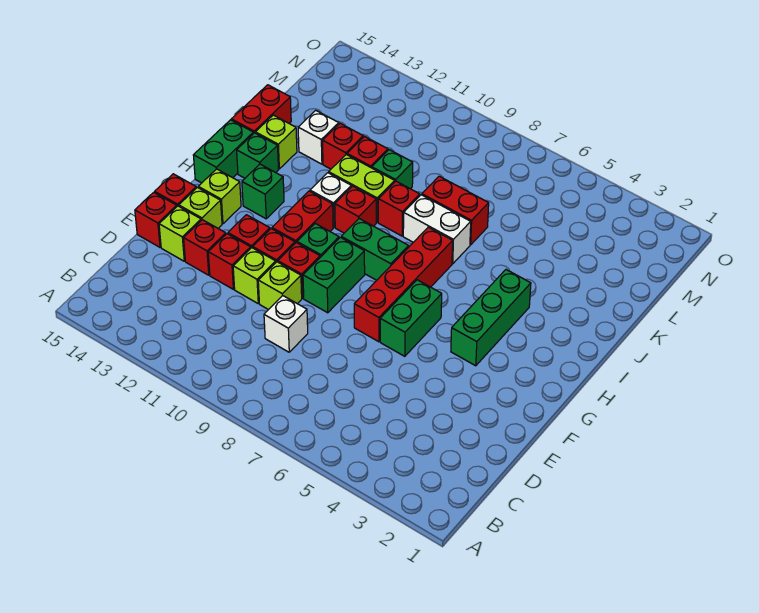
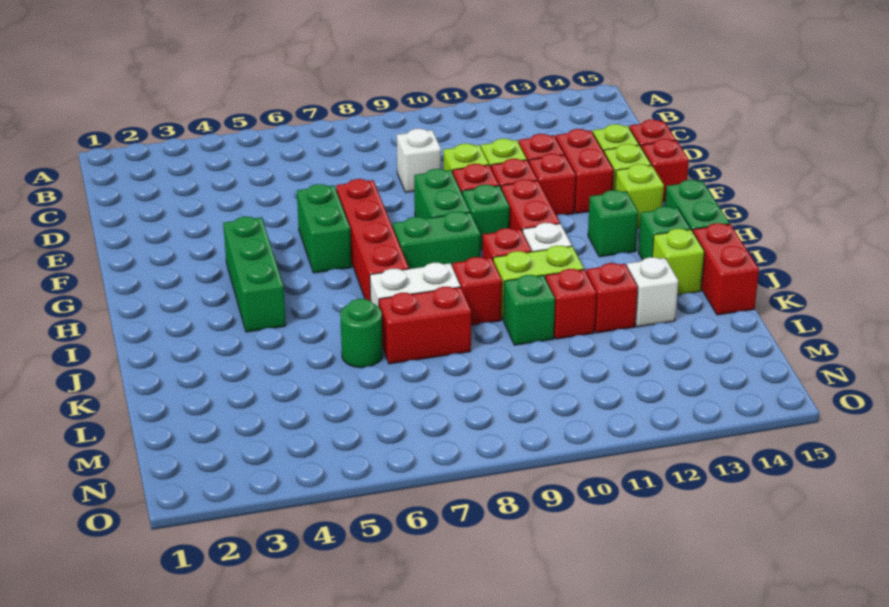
red 1x1 brick [184,220,226,275] -> red 1x2 brick [556,129,614,213]
none -> green 1x1 round brick [340,299,383,368]

